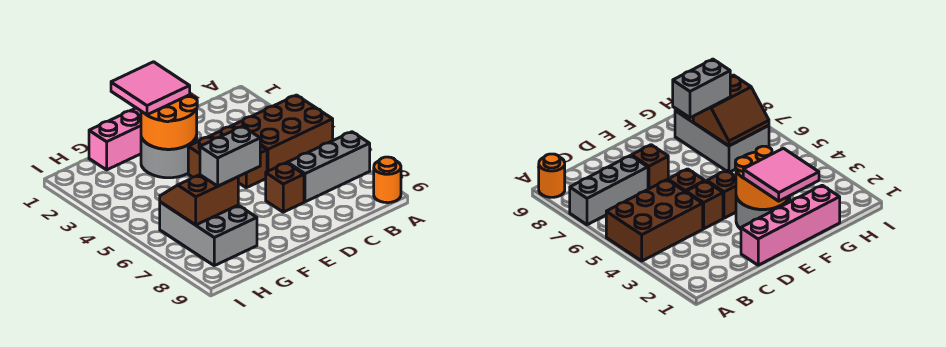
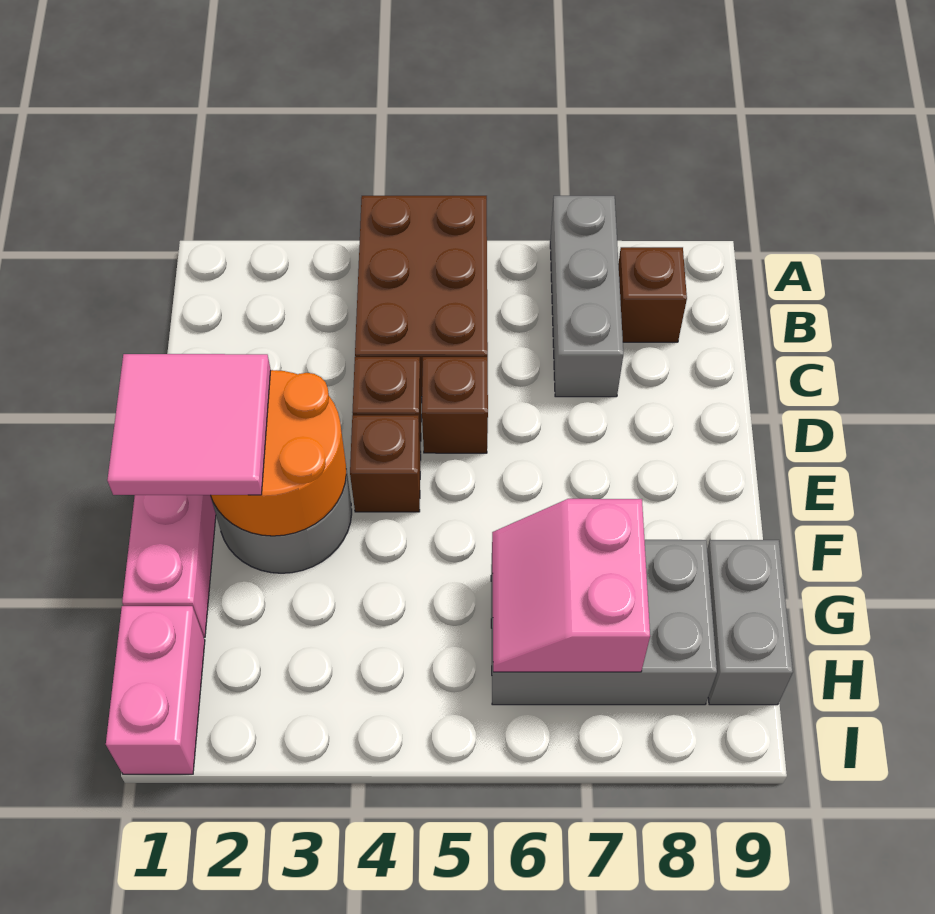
orange 1x1 round brick [374,157,401,203] -> none
brown 1x1 brick [266,163,304,212] -> brown 1x1 brick moved to [618,247,687,342]
grey 1x2 brick [200,126,260,186] -> grey 1x2 brick moved to [707,540,793,705]
brown 2x2 slope [160,175,238,225] -> pink 2x2 slope [492,499,650,672]
none -> pink 1x2 brick [106,606,205,774]

